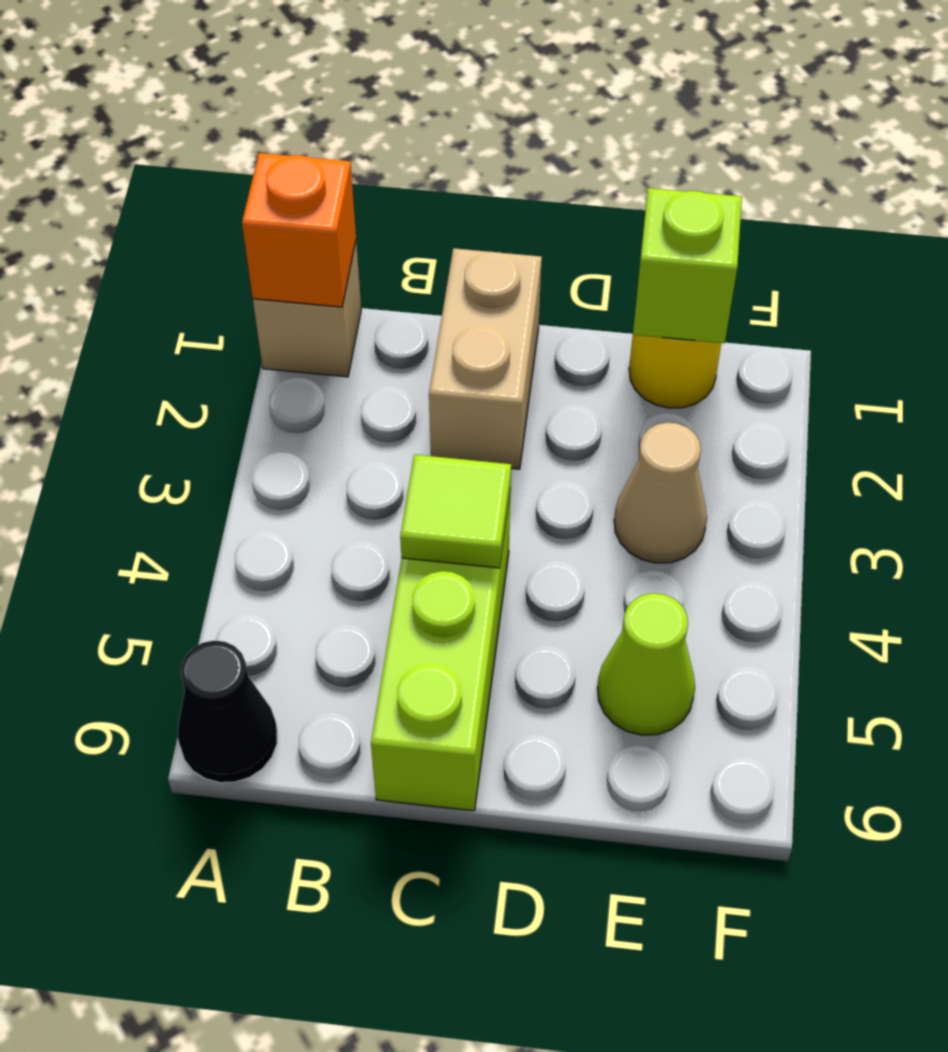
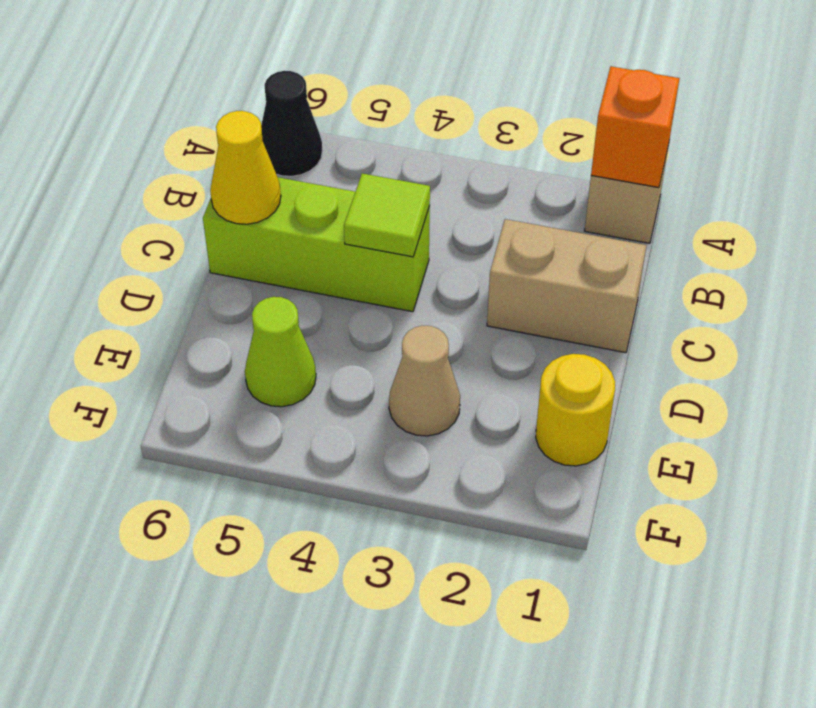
none -> yellow 1x1 cone [210,111,281,224]
lime 1x1 brick [633,188,742,343] -> none

